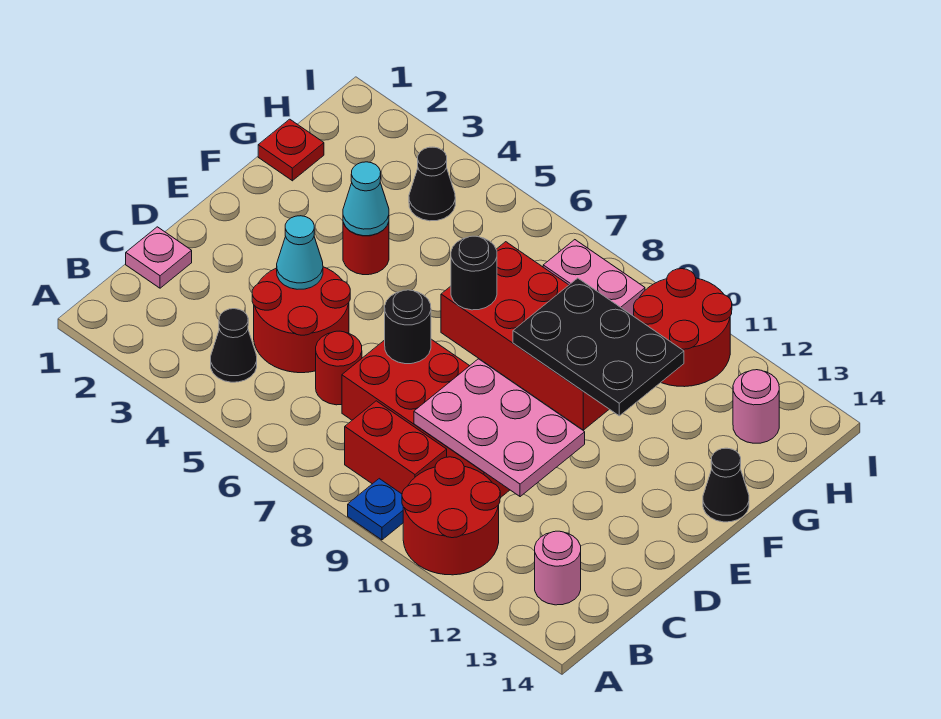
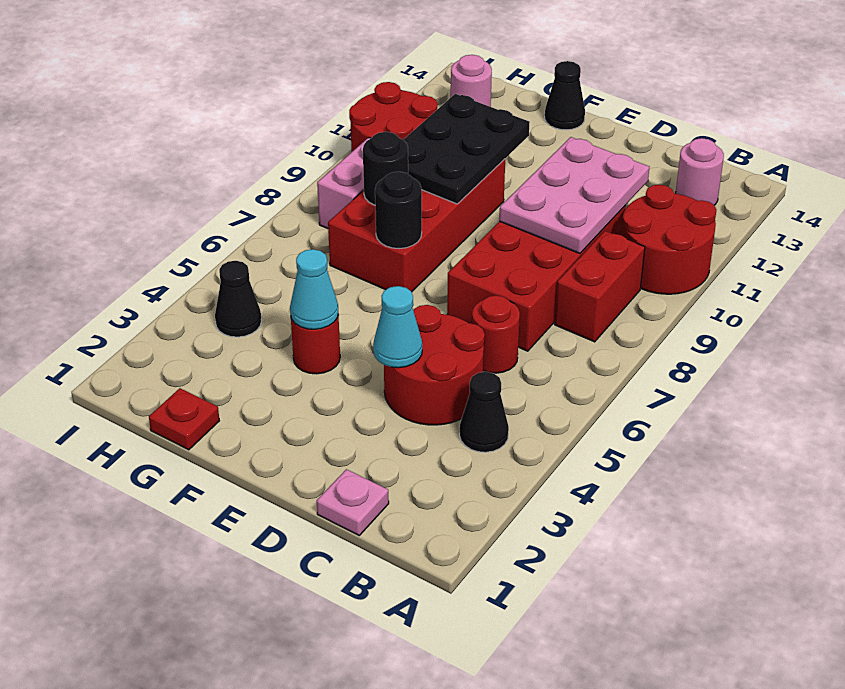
blue 1x1 plate [348,479,403,540] -> none
black 1x1 round brick [385,290,431,364] -> black 1x1 round brick moved to [363,132,408,205]

